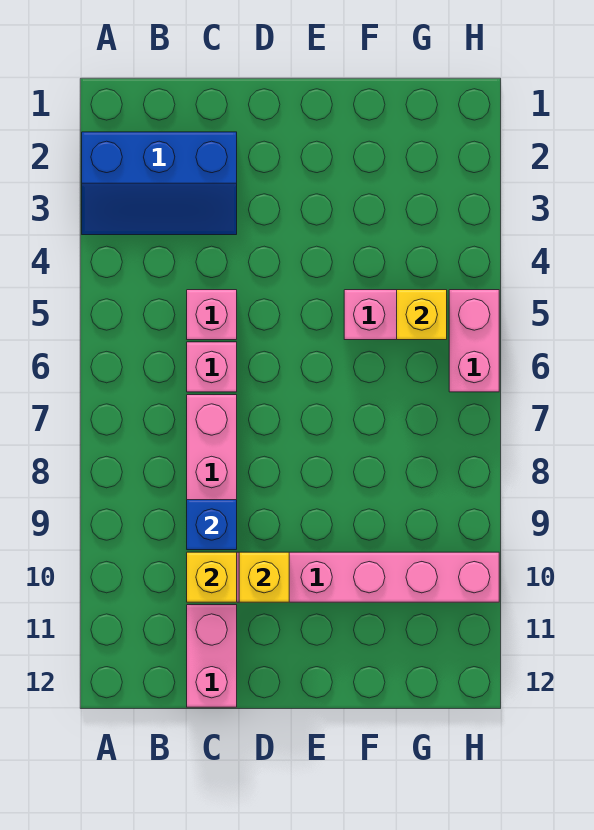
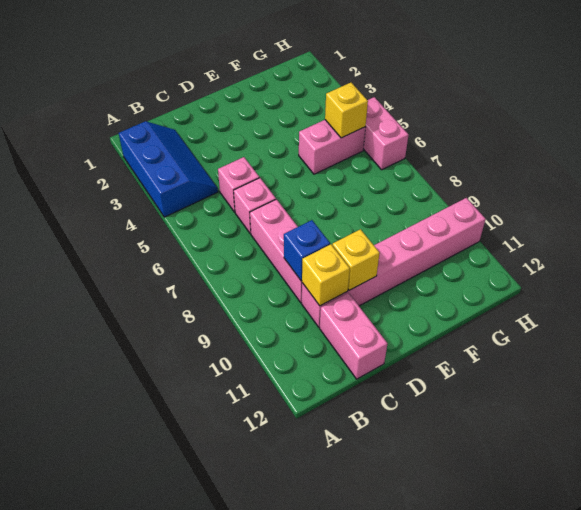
blue 2x3 slope [82,132,237,235] -> blue 2x3 slope turned to [119,121,218,217]

